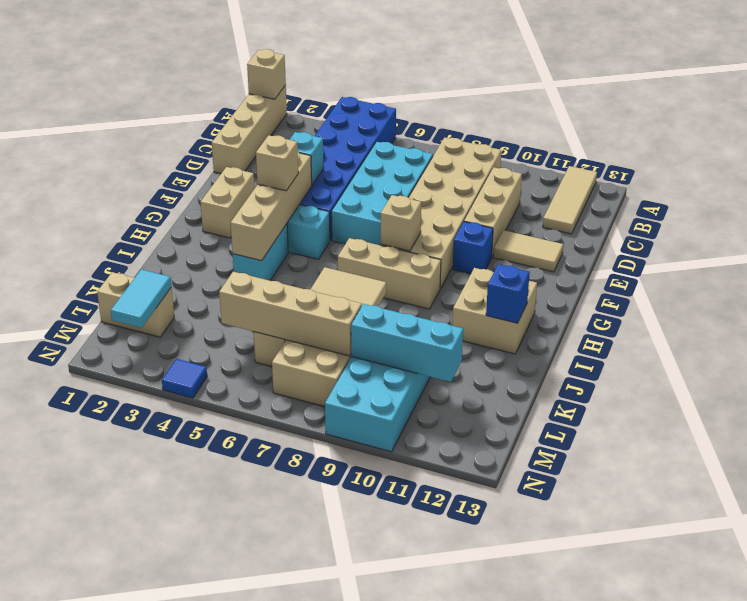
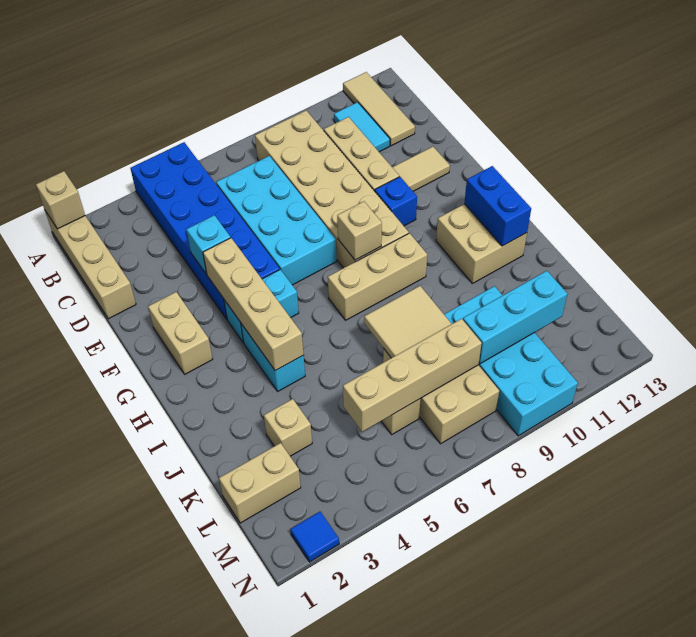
tan 1x1 brick [256,135,298,191] -> tan 1x1 brick moved to [264,399,312,456]
blue 1x1 brick [486,264,530,323] -> blue 1x2 brick [464,166,531,246]
cyan 1x2 tile [111,269,171,328] -> cyan 1x2 tile moved to [334,102,390,152]
blue 1x1 tile [162,359,207,398] -> blue 1x1 tile moved to [290,512,339,562]

